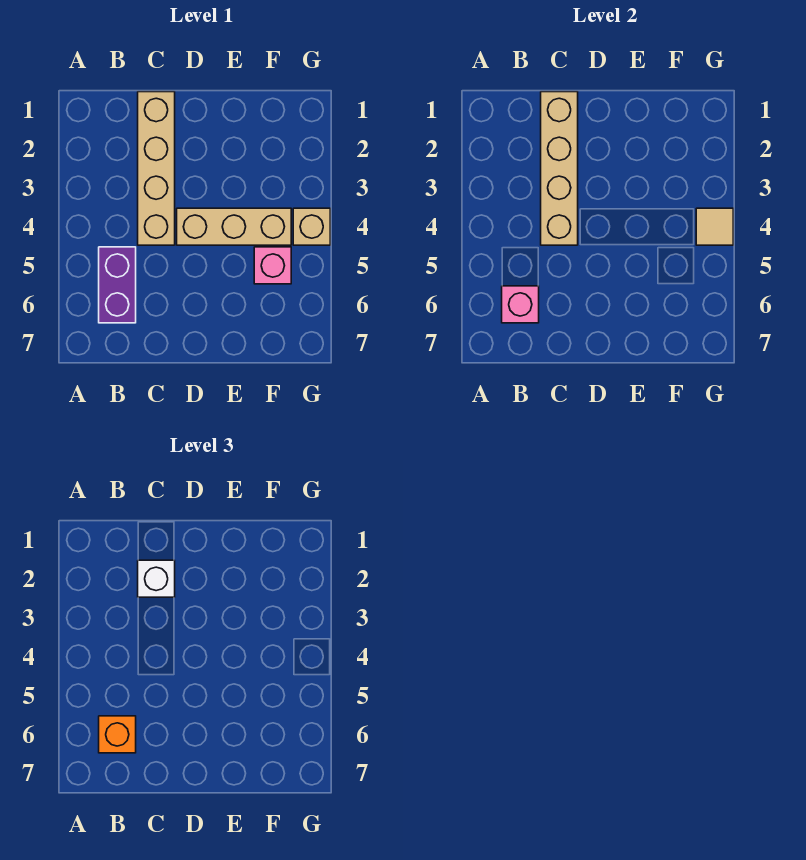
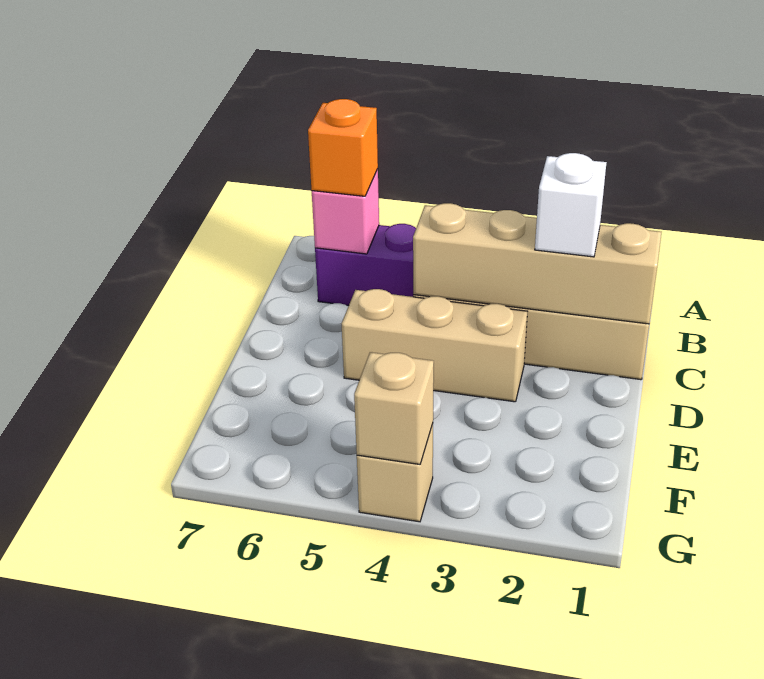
tan 1x3 brick [177,208,291,245] -> tan 1x3 brick turned to [342,289,527,402]
pink 1x1 brick [254,247,291,284] -> none
tan 1x1 tile [696,208,733,245] -> tan 1x1 brick [354,352,434,464]

